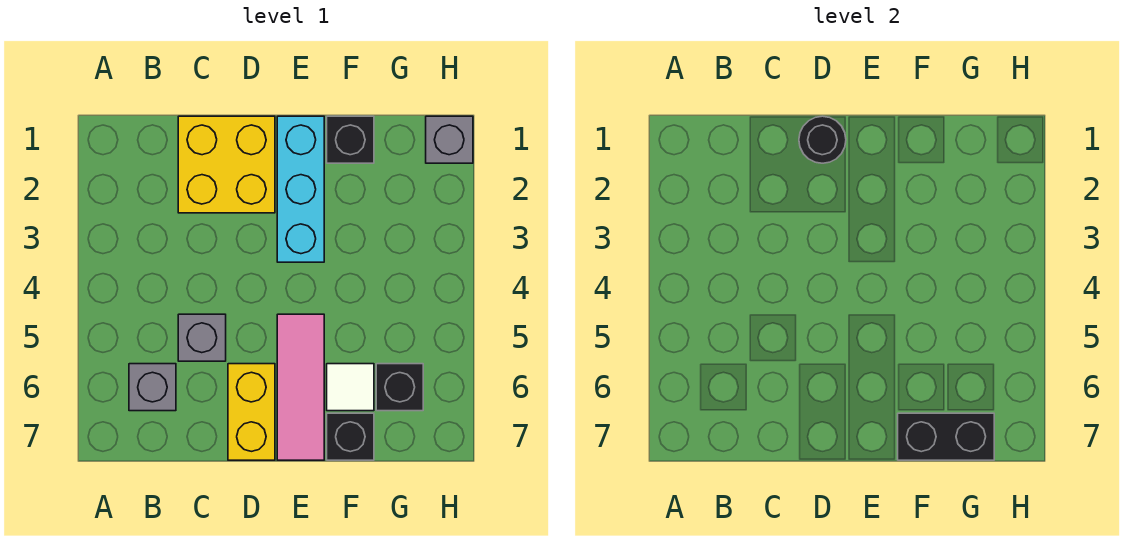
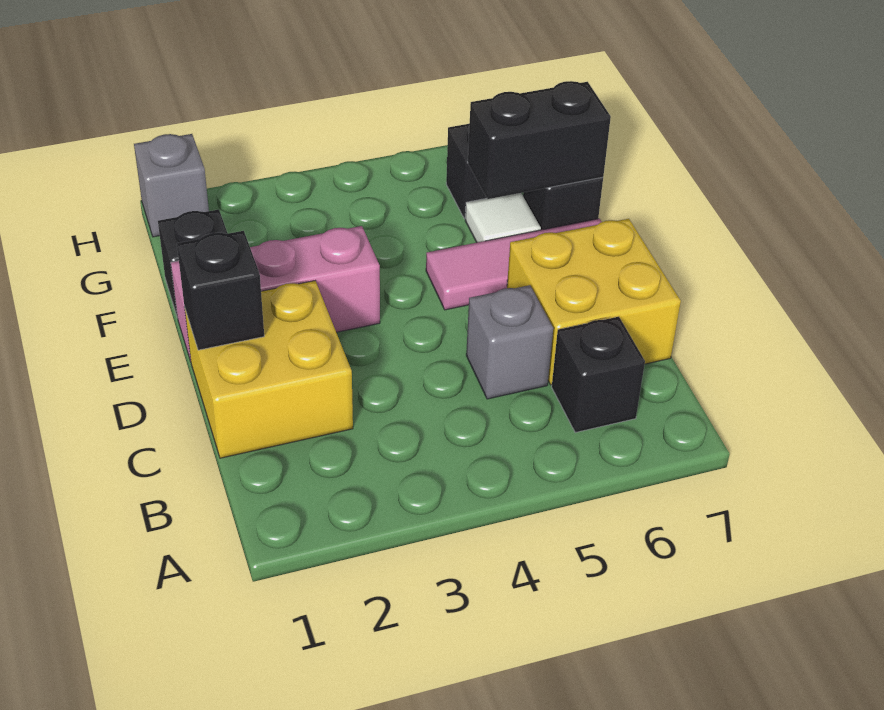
grey 1x1 brick [129,364,176,411] -> black 1x1 brick [552,317,645,433]
black 1x1 round brick [799,116,846,163] -> black 1x1 brick [177,231,264,350]
yellow 1x2 brick [228,364,275,460] -> yellow 2x2 brick [507,219,681,385]
cyan 1x3 brick [277,116,324,262] -> pink 1x3 brick [171,226,380,361]
black 1x2 brick [898,413,994,460] -> black 1x2 brick turned to [468,81,611,199]

